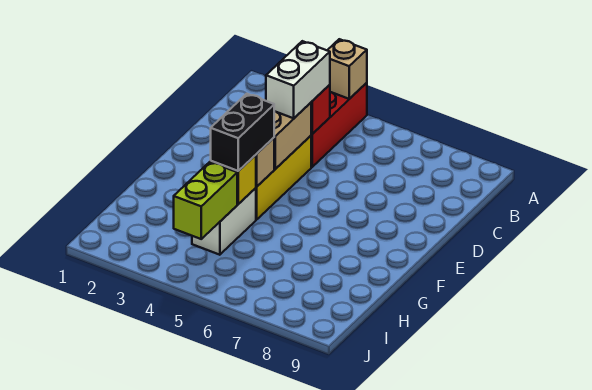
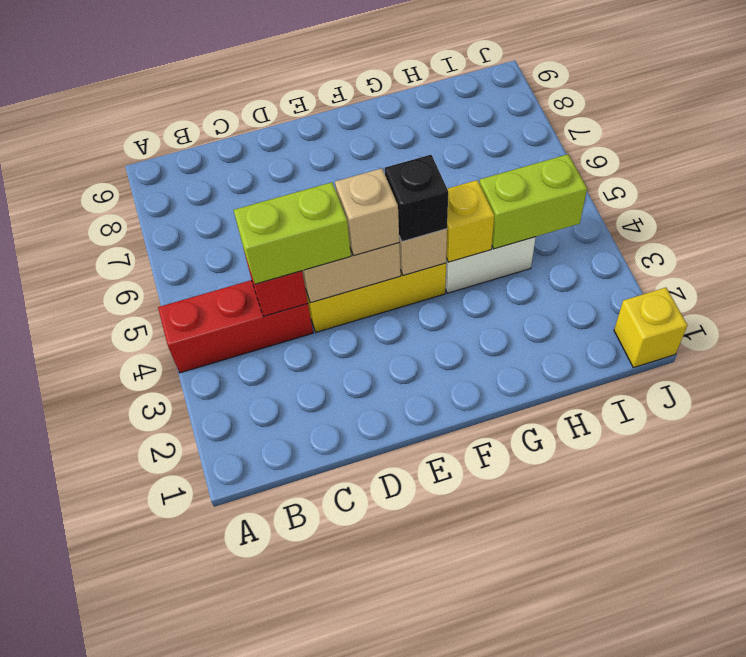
tan 1x1 brick [327,39,367,99] -> tan 1x1 brick moved to [335,168,399,256]
white 1x2 brick [266,41,330,118] -> lime 1x2 brick [234,182,351,284]
black 1x2 brick [211,94,274,171] -> black 1x1 brick [385,155,448,242]
none -> yellow 1x1 brick [614,288,687,368]

